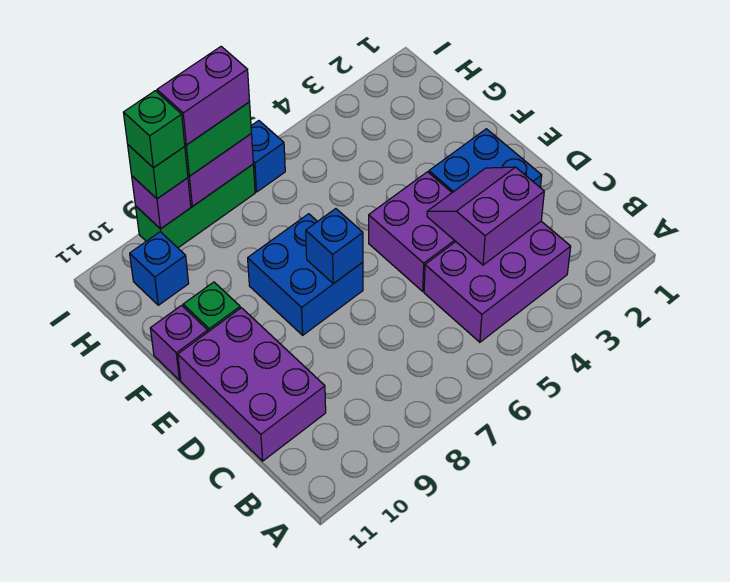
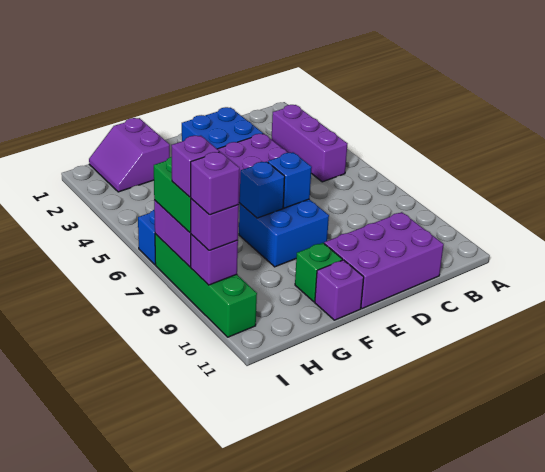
purple 2x3 brick [424,221,571,342] -> purple 1x3 brick [271,105,347,182]
purple 2x2 slope [427,167,544,265] -> purple 2x2 slope moved to [89,118,170,192]
blue 1x1 brick [130,232,189,305] -> blue 1x1 brick moved to [240,162,285,218]
green 1x3 brick [136,164,255,248] -> green 1x4 brick [155,234,257,337]
purple 1x2 brick [157,47,250,145] -> purple 1x1 brick [171,136,219,197]
green 1x1 brick [128,145,188,199] -> purple 1x1 brick [191,199,239,251]
green 1x1 brick [123,91,185,168] -> purple 1x1 brick [191,152,240,215]

